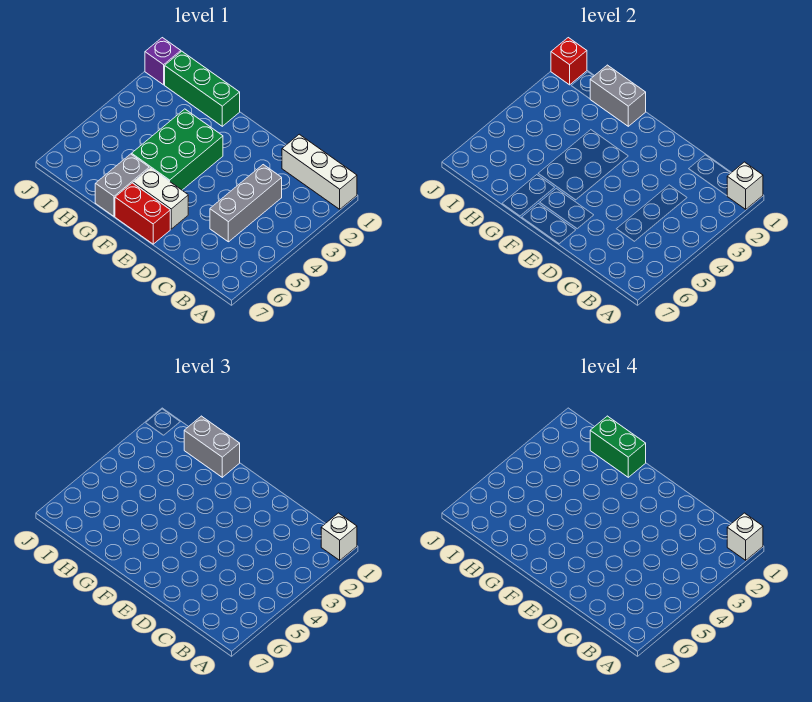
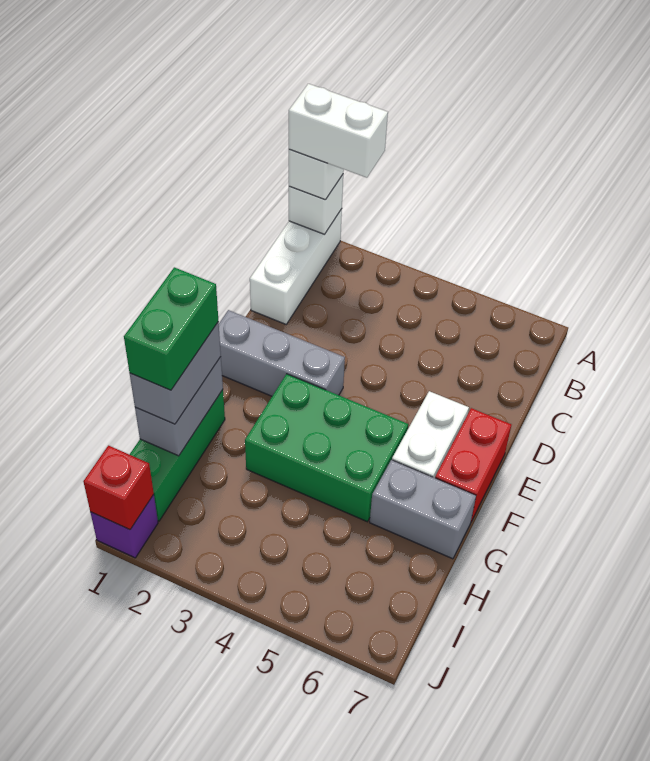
white 1x1 brick [727,513,763,560] -> white 1x2 brick [289,84,388,178]
grey 1x3 brick [210,165,282,242] -> grey 1x3 brick moved to [219,310,345,396]

